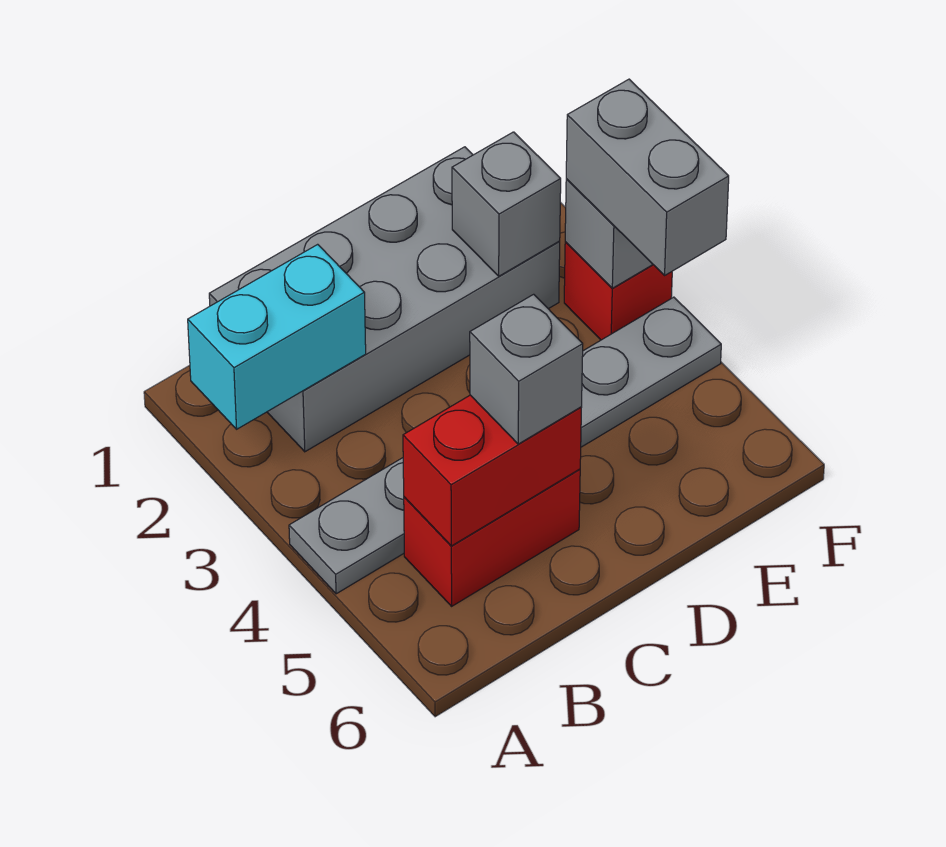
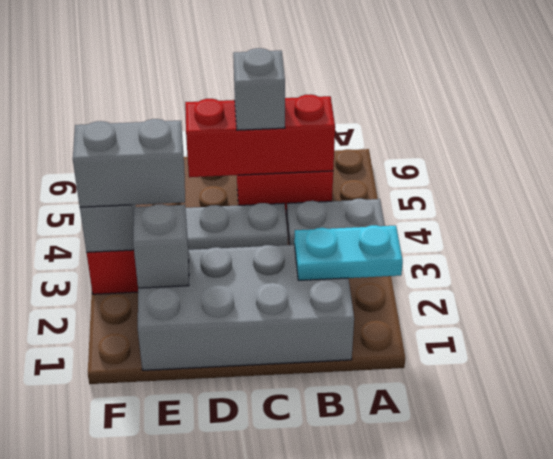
cyan 1x2 brick [188,244,366,429] -> cyan 1x2 plate [294,225,403,280]
red 1x2 brick [403,395,581,546] -> red 1x3 brick [185,94,335,177]
grey 1x2 brick [566,79,729,275] -> grey 1x2 brick turned to [73,119,185,207]

